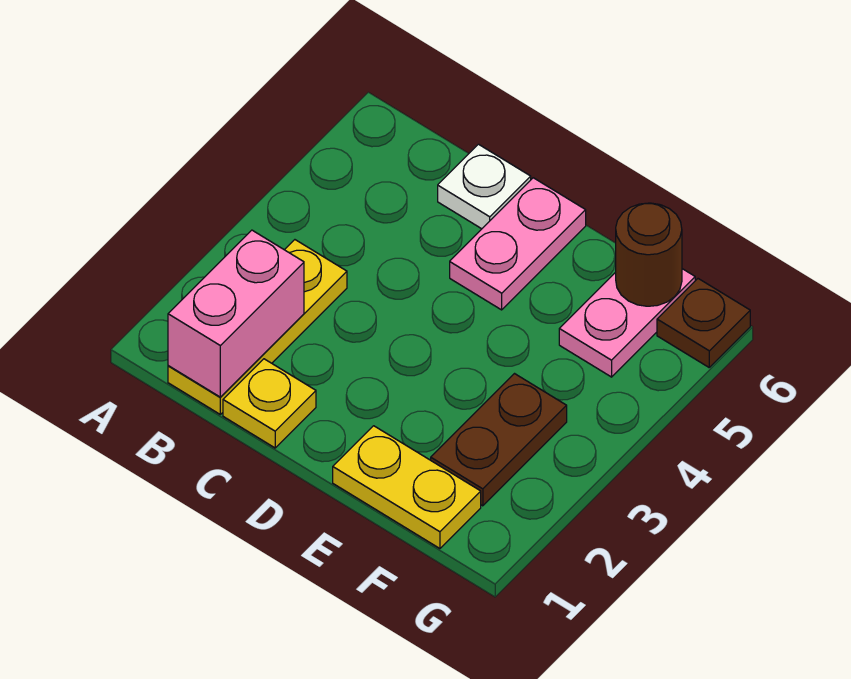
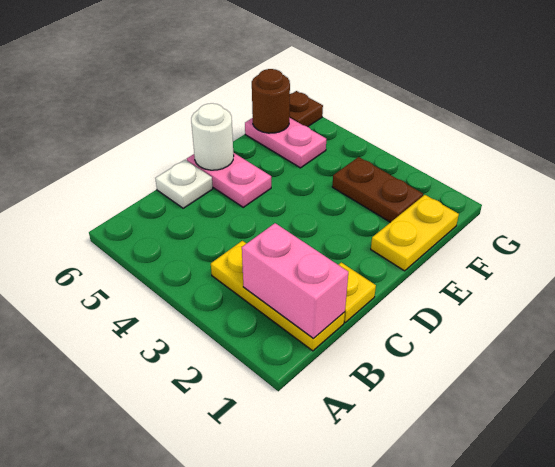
none -> white 1x1 round brick [191,103,234,170]

